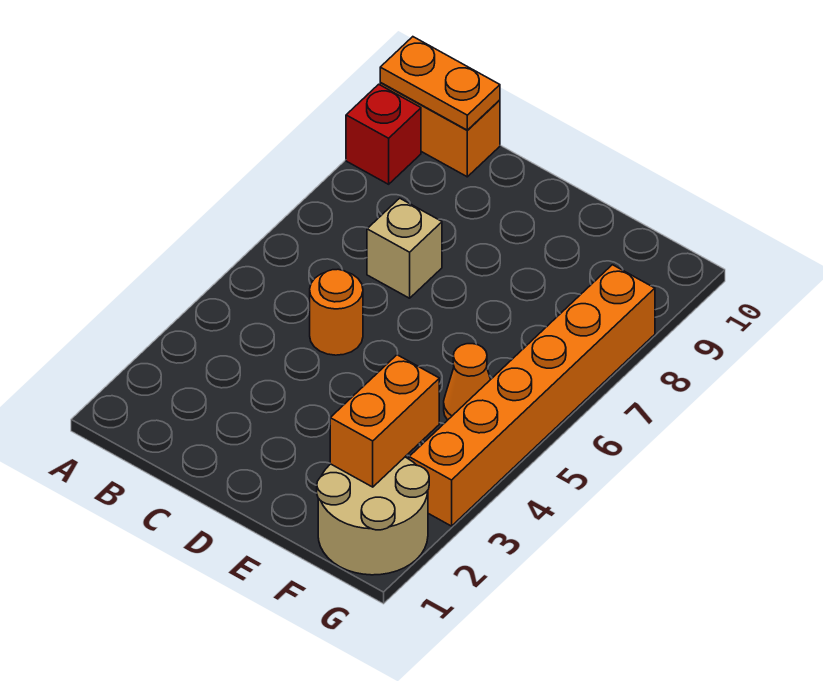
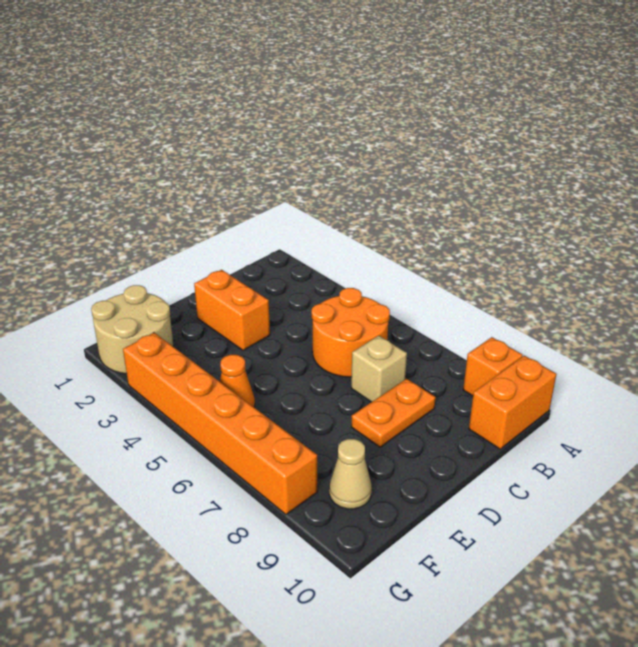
red 1x1 brick [346,84,421,184] -> orange 1x1 brick [463,337,523,396]
orange 1x2 plate [380,37,500,130] -> orange 1x2 plate moved to [351,379,436,447]
orange 1x1 round brick [310,269,363,355] -> orange 2x2 round brick [312,288,390,377]
orange 1x2 brick [330,355,439,487] -> orange 1x2 brick moved to [194,270,270,350]
none -> tan 1x1 cone [329,439,372,509]

